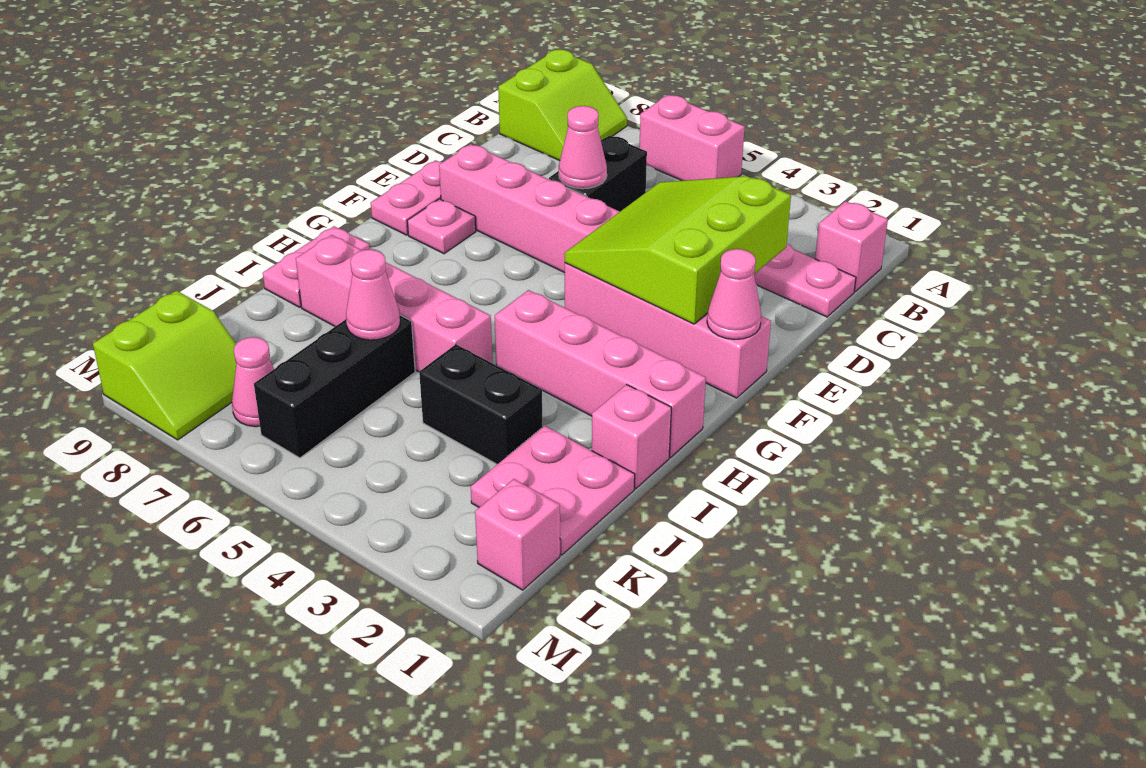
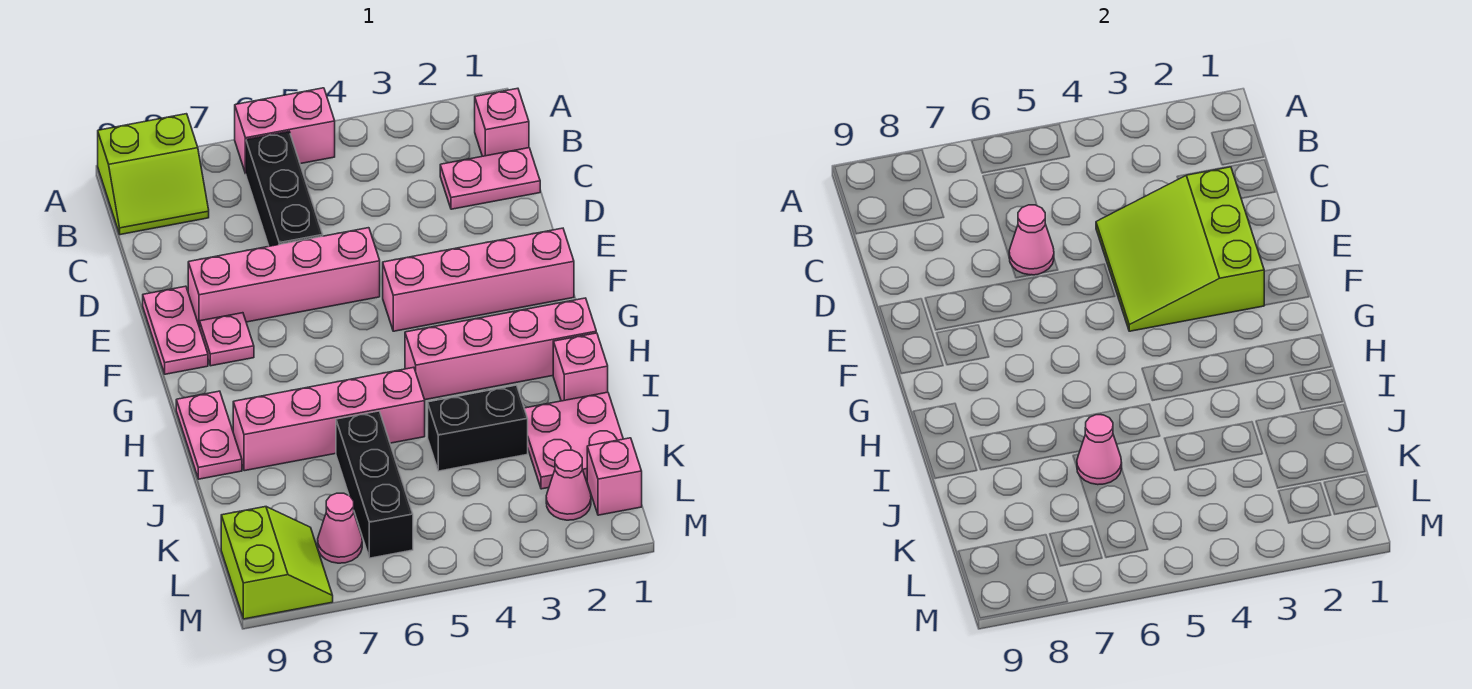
lime 2x2 slope [498,49,627,161] -> lime 2x2 slope turned to [98,114,209,235]
black 1x2 brick [549,136,647,211] -> black 1x3 brick [246,132,323,246]
pink 1x1 cone [707,249,761,340] -> pink 1x1 cone moved to [546,450,591,520]

